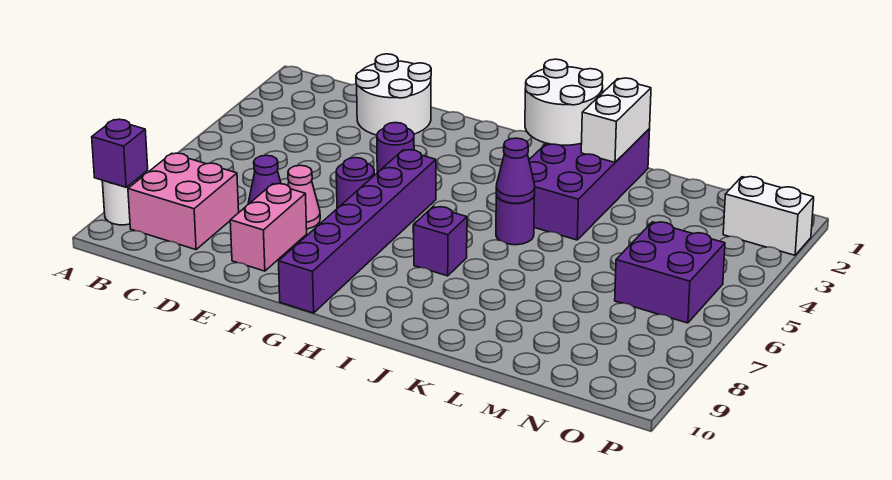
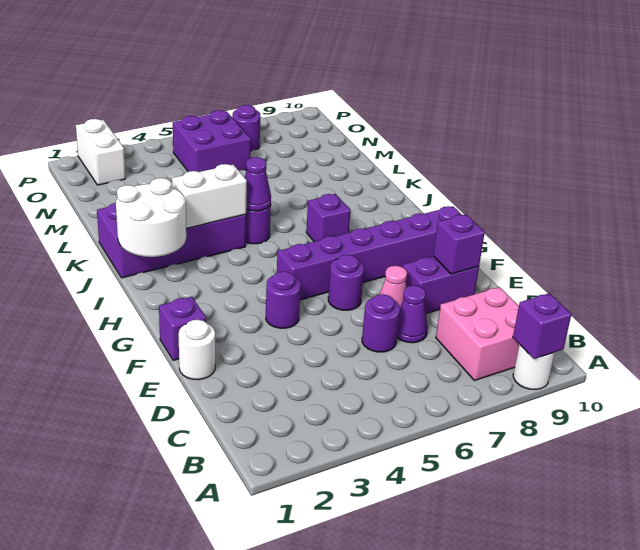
white 2x2 round brick [356,54,431,135] -> white 1x1 round brick [179,320,215,380]
none -> purple 1x1 round brick [362,294,400,352]
pink 1x2 brick [230,184,307,271] -> purple 1x2 brick [403,256,479,313]
none -> purple 1x1 brick [433,215,485,274]
none -> purple 1x1 brick [159,297,206,361]
white 1x2 brick [581,78,651,162] -> white 1x2 brick moved to [172,164,247,228]
none -> purple 1x1 round brick [232,105,260,152]

